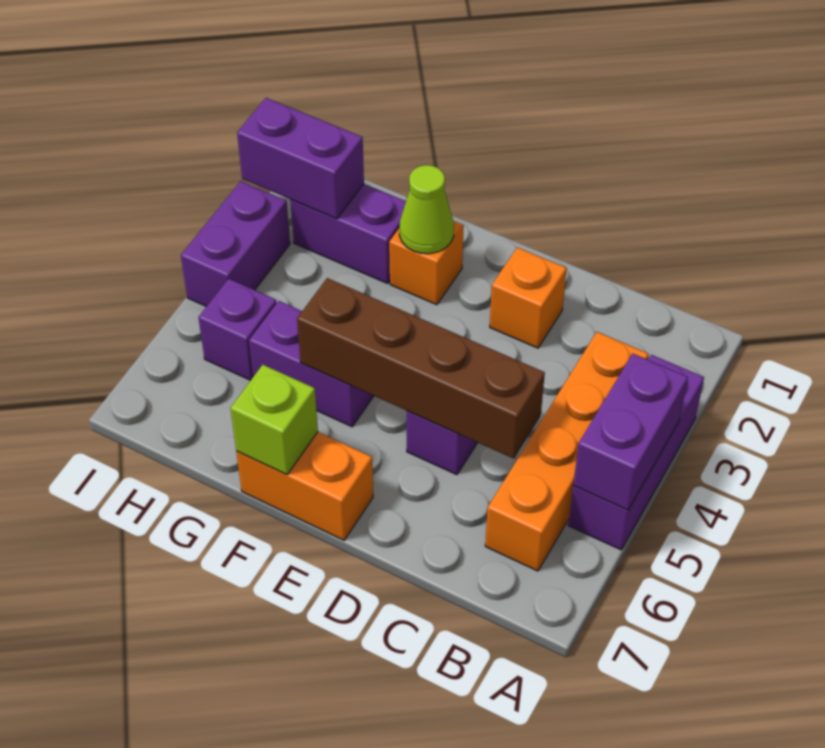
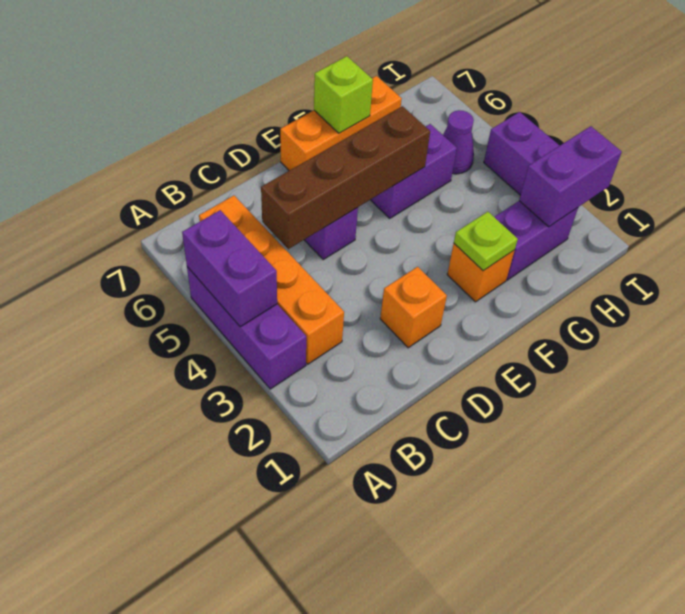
orange 1x2 brick [236,432,373,540] -> orange 1x3 brick [280,76,402,171]
lime 1x1 cone [399,165,454,254] -> lime 1x1 plate [454,212,518,271]
purple 1x1 brick [198,279,277,380] -> purple 1x1 cone [443,110,474,174]

